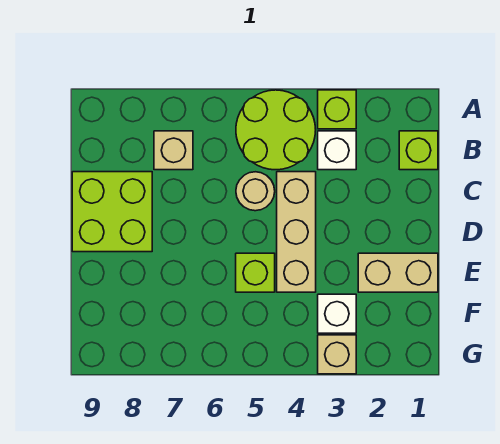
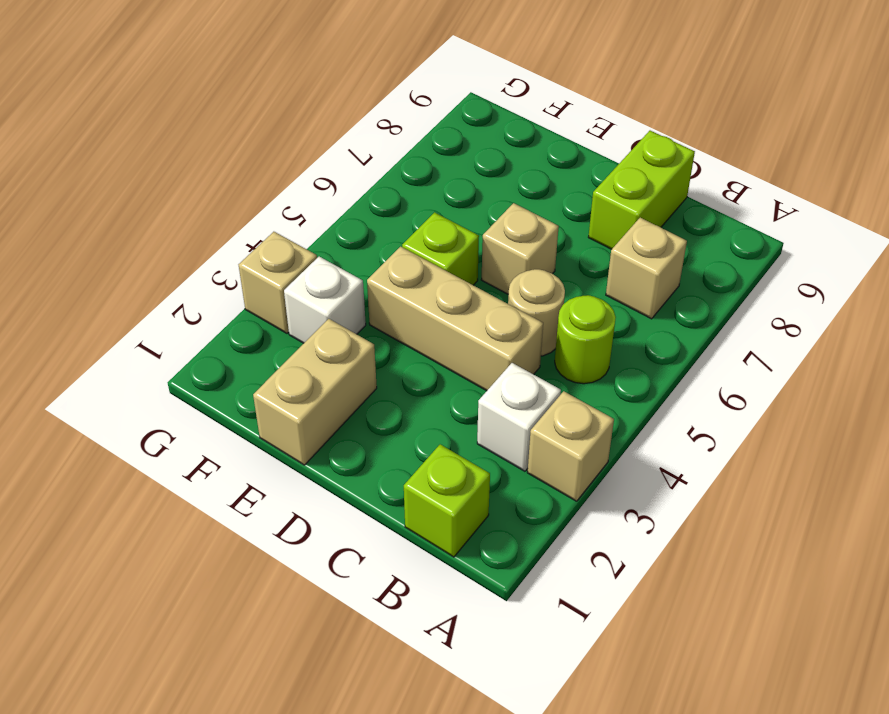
lime 1x1 brick [318,90,356,129] -> tan 1x1 brick [528,391,614,501]
lime 2x2 round brick [236,90,316,170] -> lime 1x1 round brick [555,295,616,384]
lime 2x2 brick [72,172,152,252] -> lime 1x2 brick [588,131,695,249]
none -> tan 1x1 brick [481,203,559,294]

